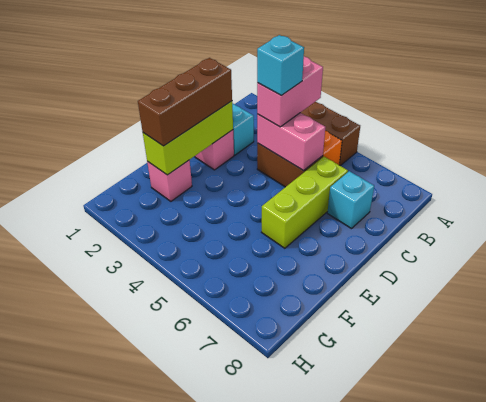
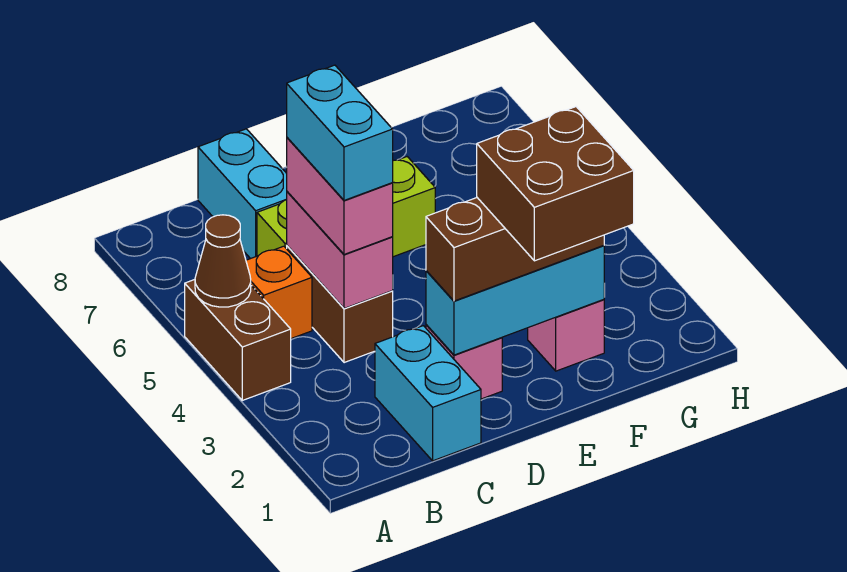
none -> brown 1x1 cone [195,215,251,307]
pink 1x2 brick [257,57,323,127] -> pink 1x2 brick turned to [287,138,393,254]
cyan 1x1 brick [257,35,304,95] -> cyan 1x2 brick [287,65,393,200]
cyan 1x1 brick [327,171,374,229] -> cyan 1x2 brick [198,129,287,259]
lime 1x3 brick [143,101,233,175] -> cyan 1x3 brick [426,245,604,355]
none -> brown 2x2 brick [477,107,634,261]

